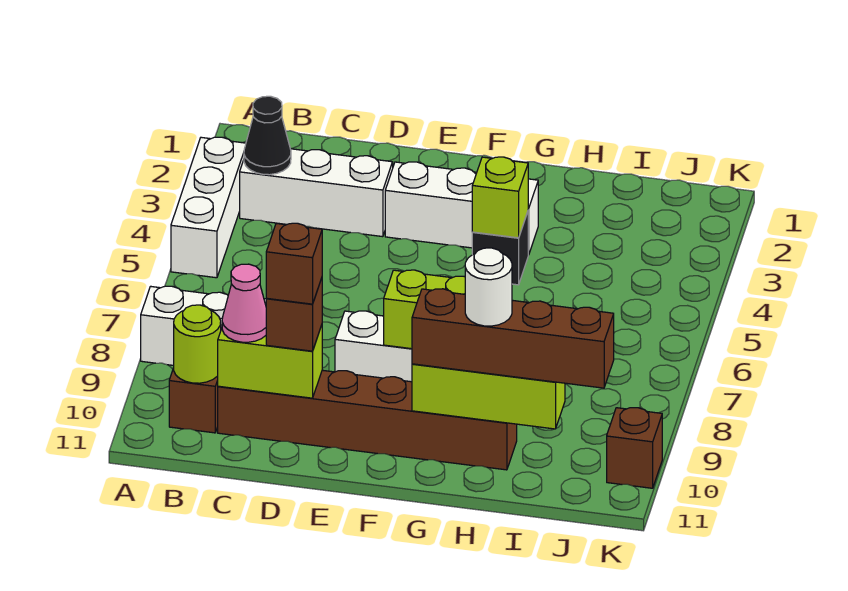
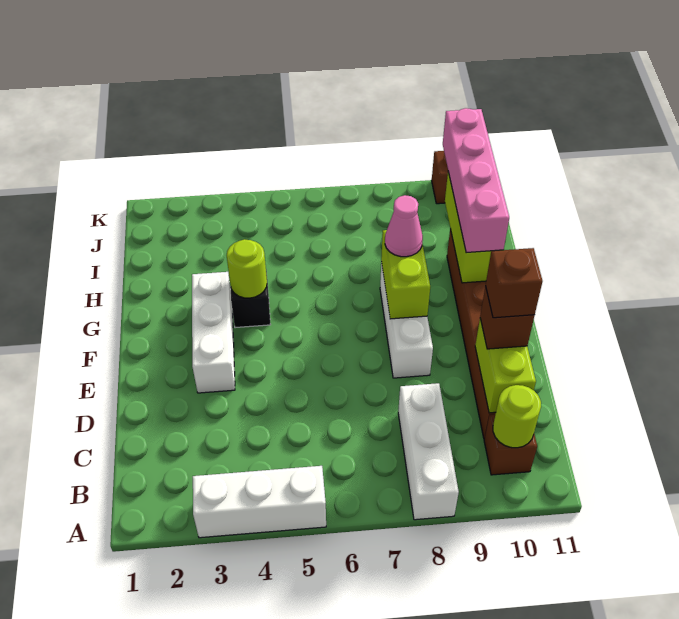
white 1x3 brick [240,149,393,237] -> none
black 1x1 cone [244,96,291,175] -> none
pink 1x1 cone [222,264,266,342] -> pink 1x1 cone moved to [385,195,423,257]
lime 1x1 brick [472,157,528,238] -> lime 1x1 round brick [227,239,267,298]
brown 1x4 brick [412,289,614,388] -> pink 1x4 brick [443,108,509,253]
white 1x1 round brick [465,248,512,326] -> none

